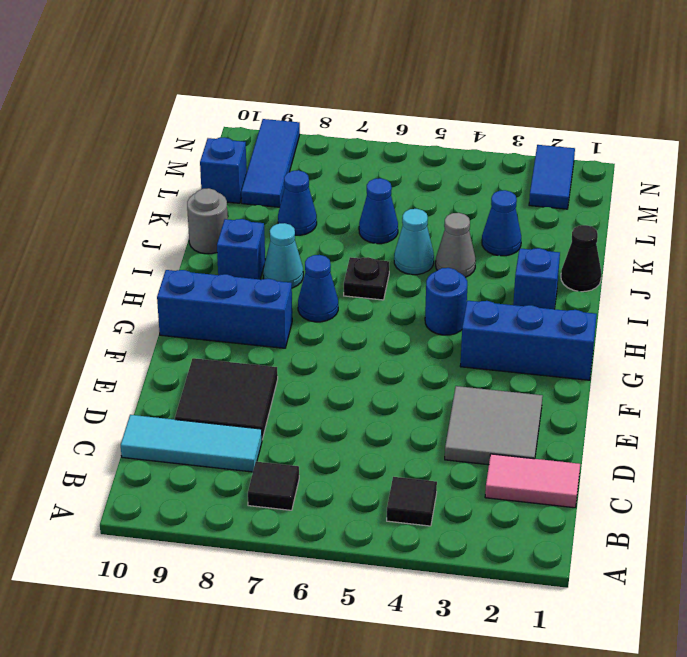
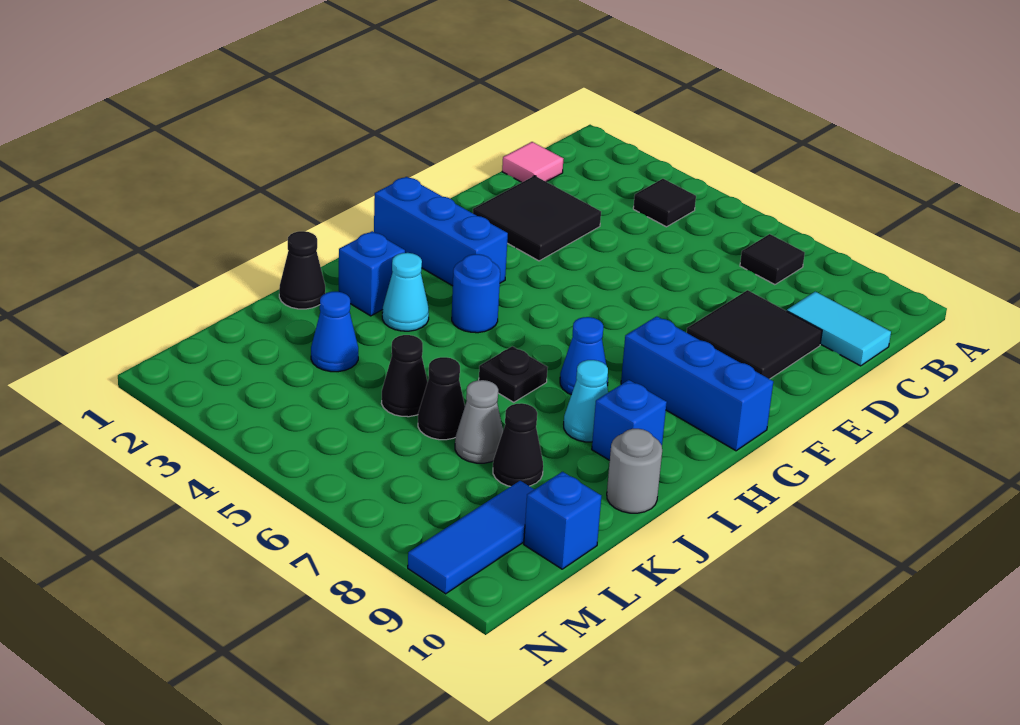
pink 1x2 tile [485,454,580,508] -> pink 1x1 tile [502,142,563,182]
cyan 1x3 tile [121,415,262,472] -> cyan 1x2 tile [787,292,891,366]
grey 2x2 tile [445,386,543,465] -> black 2x2 tile [473,176,601,261]
grey 1x1 cone [436,213,476,277] -> grey 1x1 cone moved to [455,380,503,463]
cyan 1x1 cone [394,209,434,275] -> cyan 1x1 cone moved to [382,253,429,331]
none -> black 1x1 cone [381,335,428,417]
blue 1x1 cone [359,178,398,244] -> black 1x1 cone [418,357,465,440]
blue 1x1 cone [278,170,317,235] -> black 1x1 cone [493,403,543,486]
blue 1x2 tile [529,145,575,209] -> none

